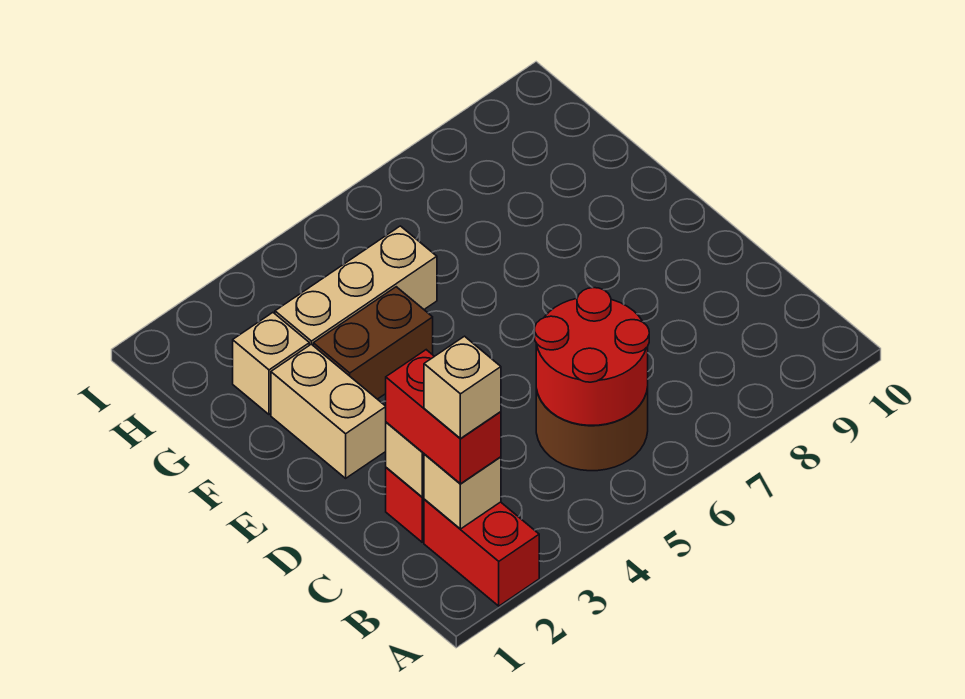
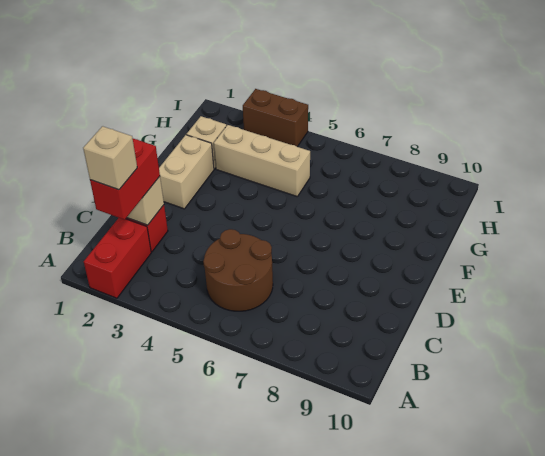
tan 1x1 brick [424,454,501,529] -> none
red 2x2 round brick [535,288,649,425] -> none
brown 1x2 brick [313,287,433,399] -> brown 1x2 brick moved to [243,89,308,147]

